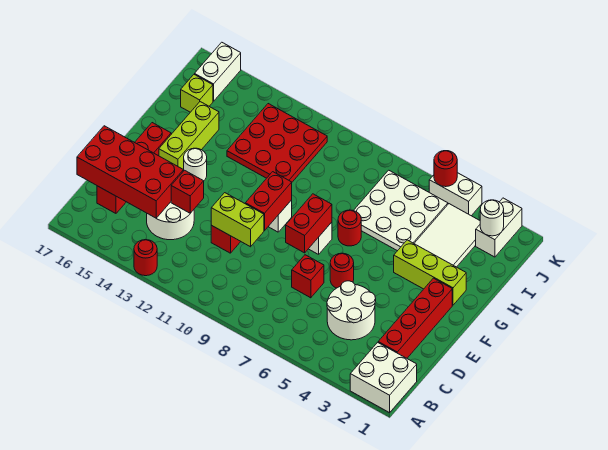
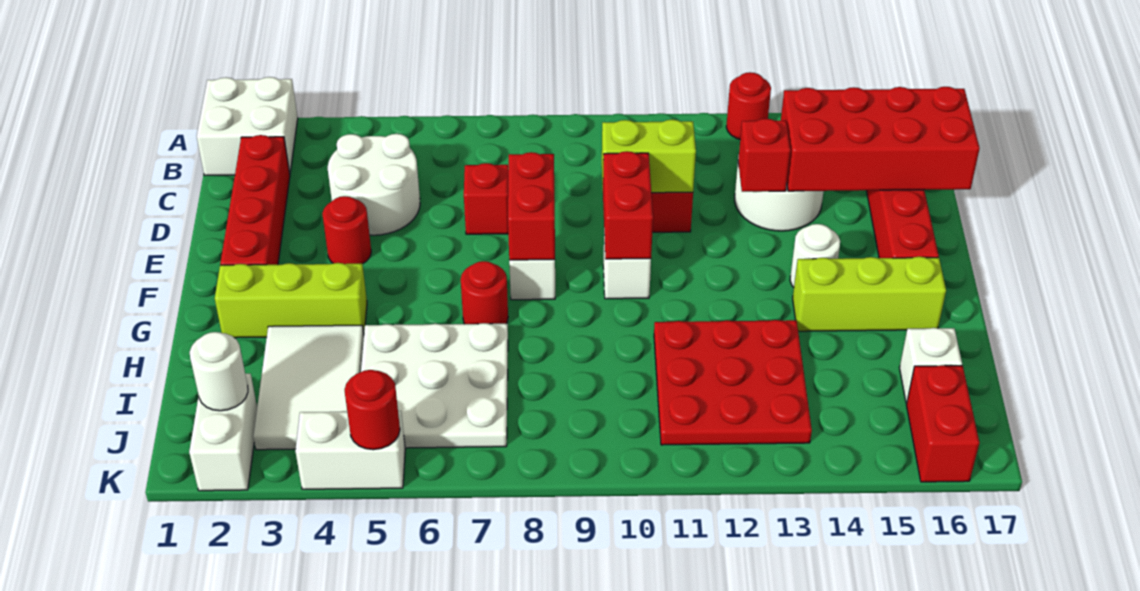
red 1x1 round brick [330,253,354,288] -> red 1x1 round brick moved to [322,196,371,264]
lime 1x3 brick [159,102,219,170] -> lime 1x3 brick turned to [793,257,946,331]
lime 1x1 brick [181,74,213,112] -> white 1x1 brick [900,328,962,403]
white 1x2 brick [195,42,241,101] -> red 1x2 brick [906,365,979,482]

